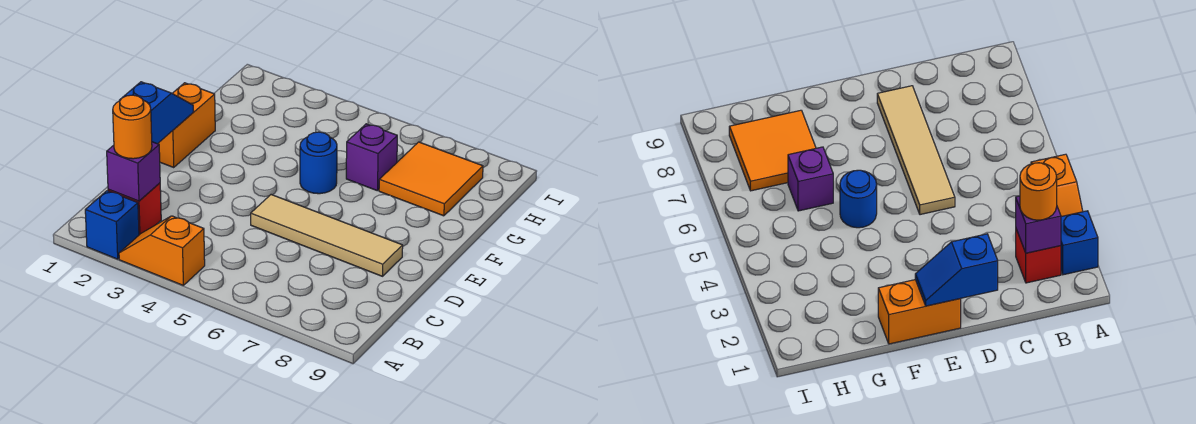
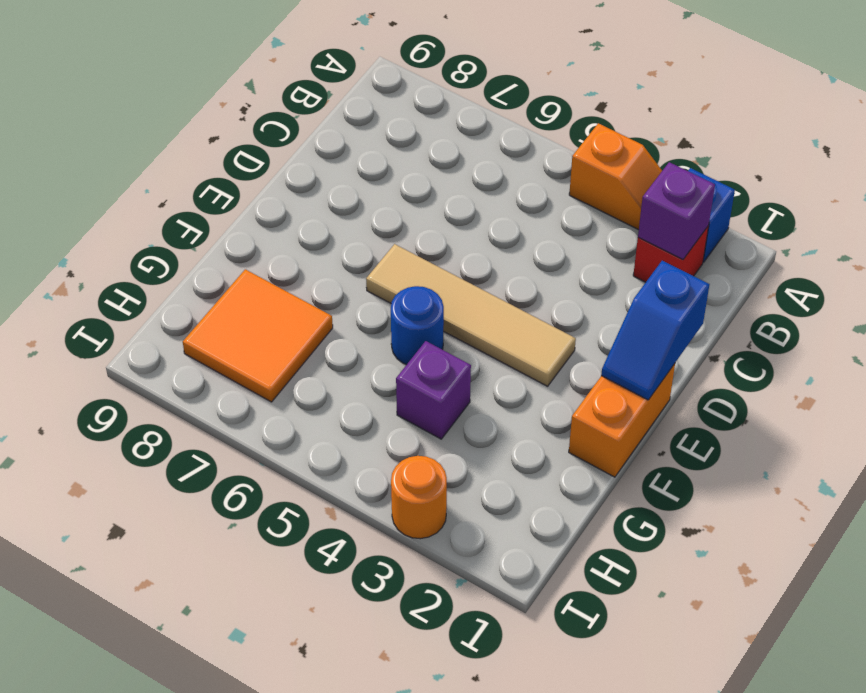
orange 1x1 round brick [113,95,152,159] -> orange 1x1 round brick moved to [391,456,447,539]
tan 1x4 tile [251,195,403,276] -> tan 1x4 tile moved to [366,244,576,386]
purple 1x1 brick [346,124,397,191] -> purple 1x1 brick moved to [396,341,471,439]

